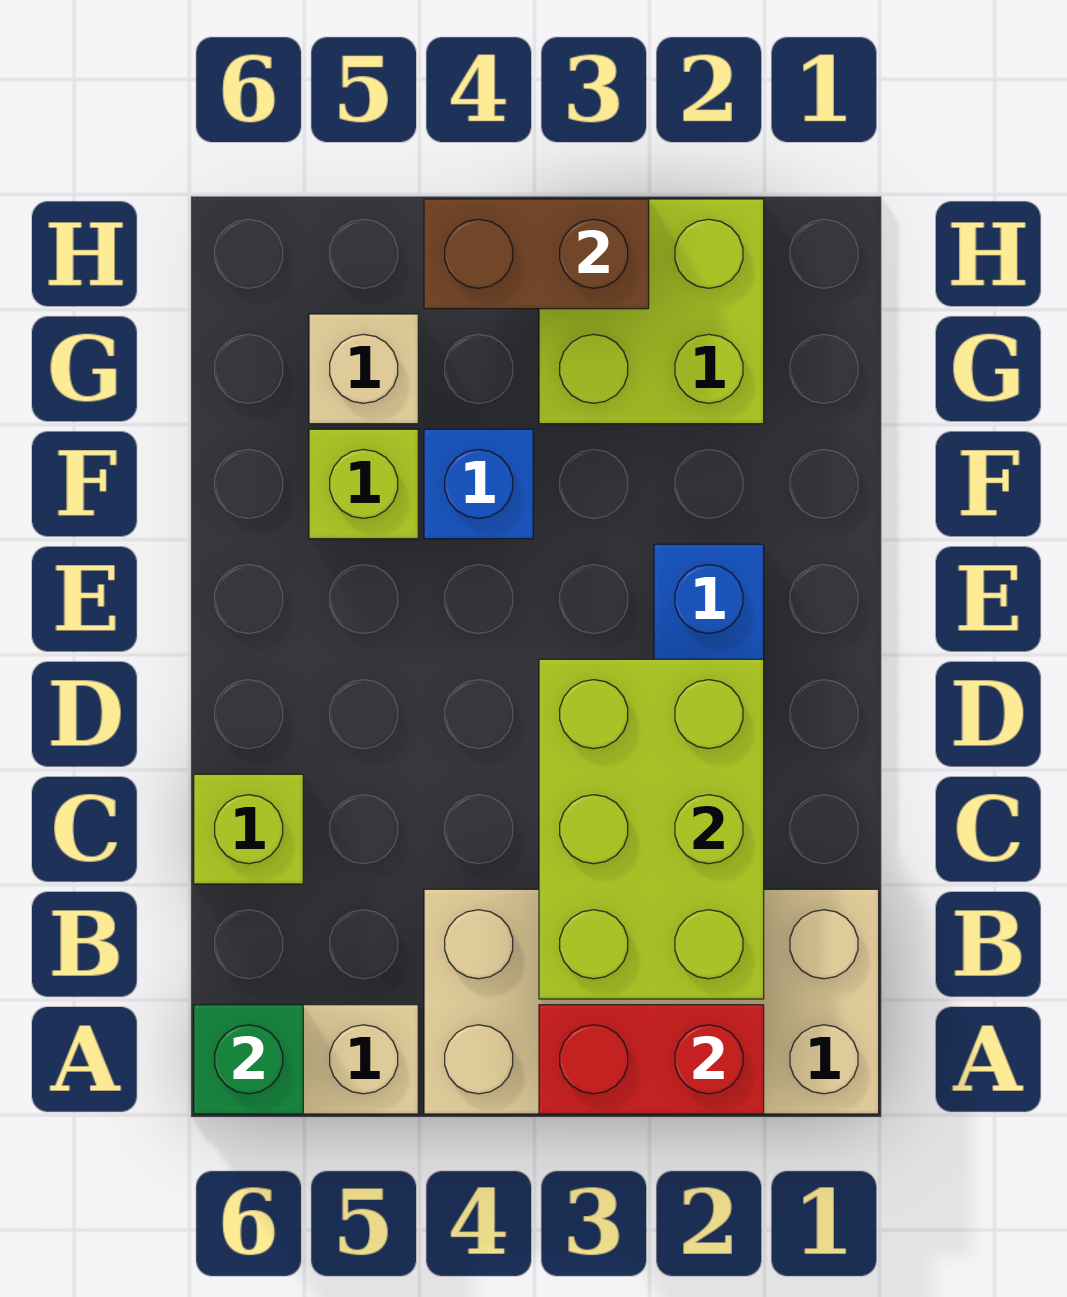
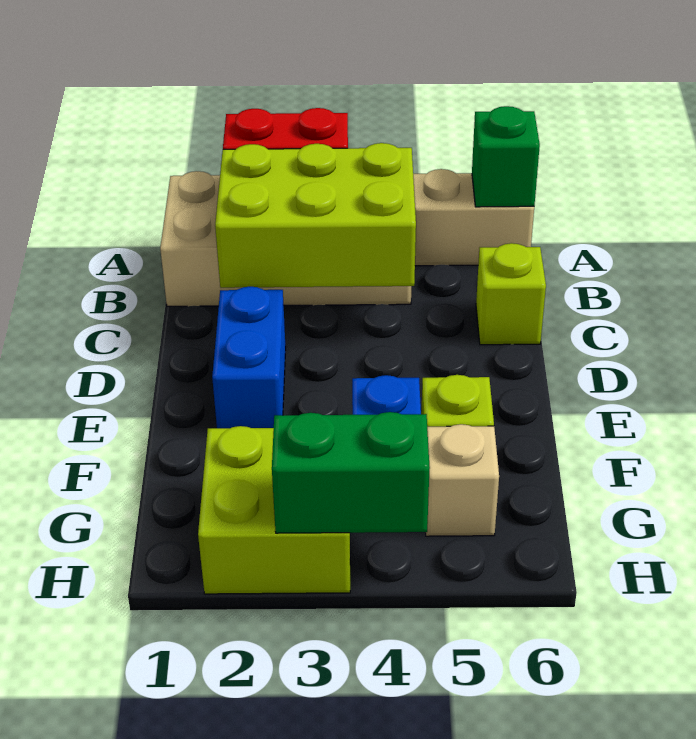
lime 2x3 brick [539,659,764,999] -> lime 2x3 brick turned to [215,143,416,288]
brown 1x2 brick [424,199,649,309] -> green 1x2 brick [272,412,430,533]

